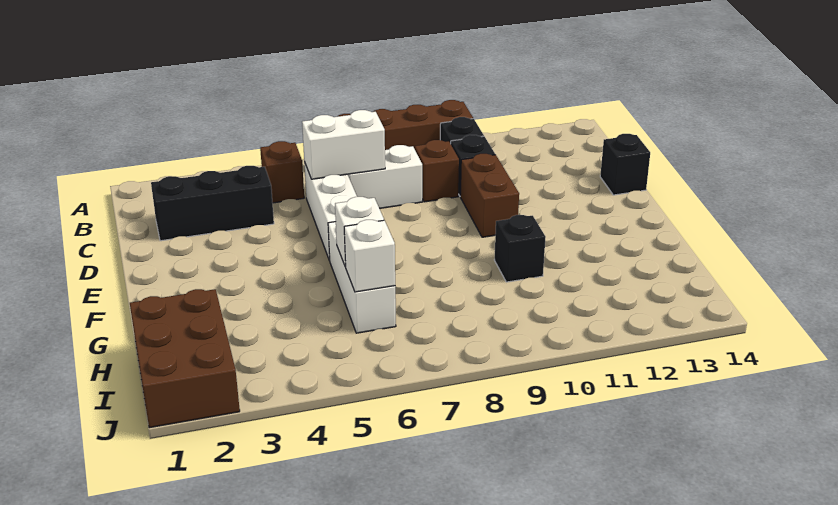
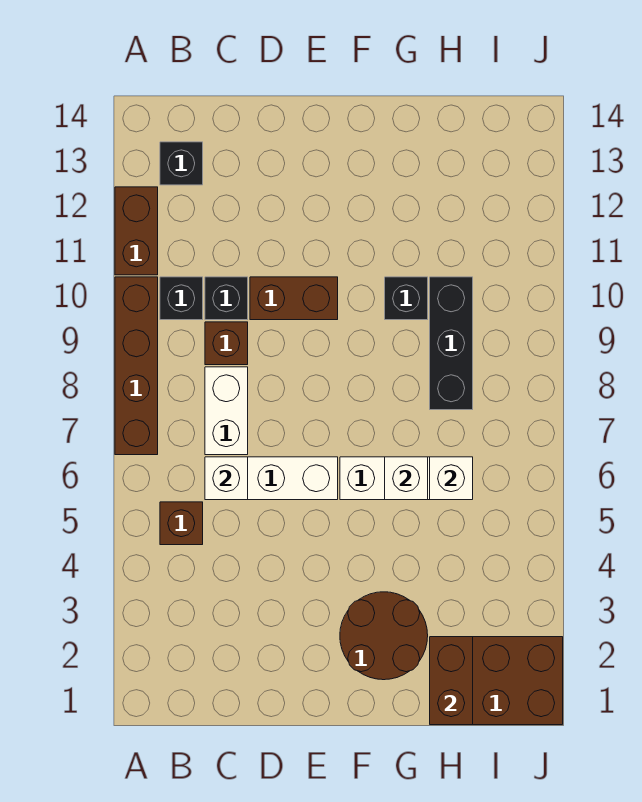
none -> brown 1x2 brick [115,187,158,275]
black 1x3 brick [151,166,274,241] -> black 1x3 brick moved to [430,277,473,410]
white 1x2 brick [302,110,385,179] -> white 1x1 brick [205,457,248,500]
black 1x1 brick [600,134,650,195] -> black 1x1 brick moved to [160,142,203,185]
none -> brown 2x2 round brick [340,592,428,680]
none -> brown 1x2 brick [430,637,473,725]

